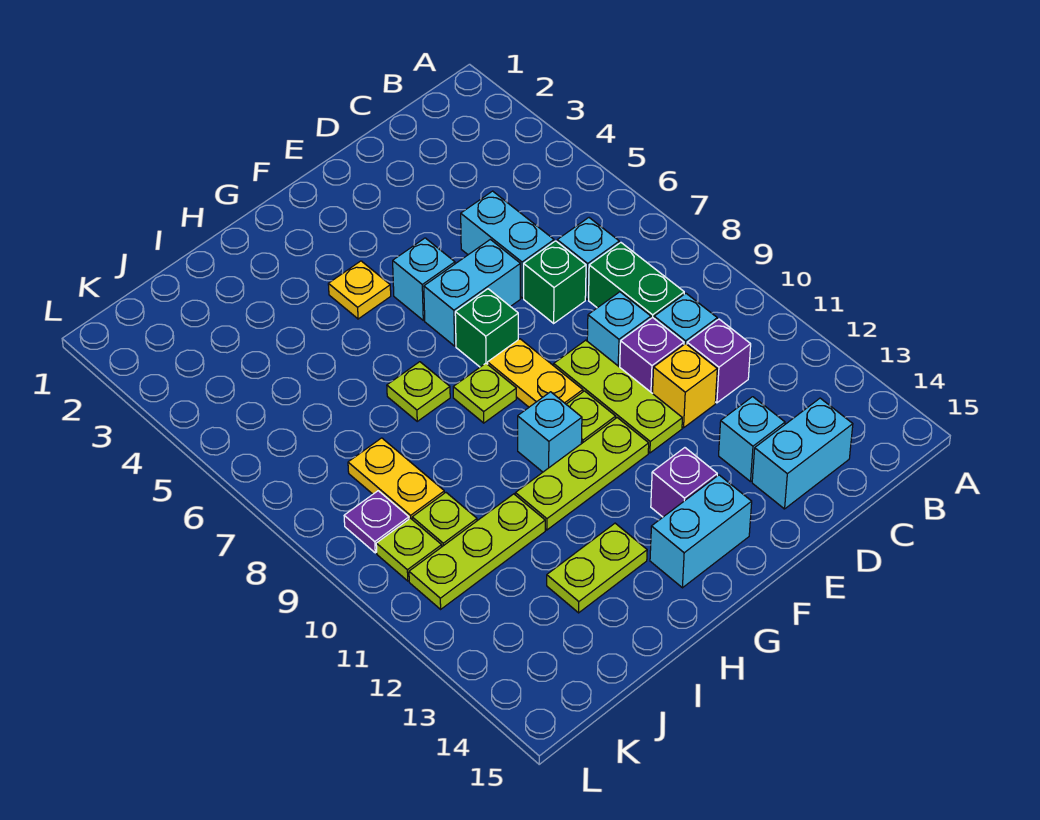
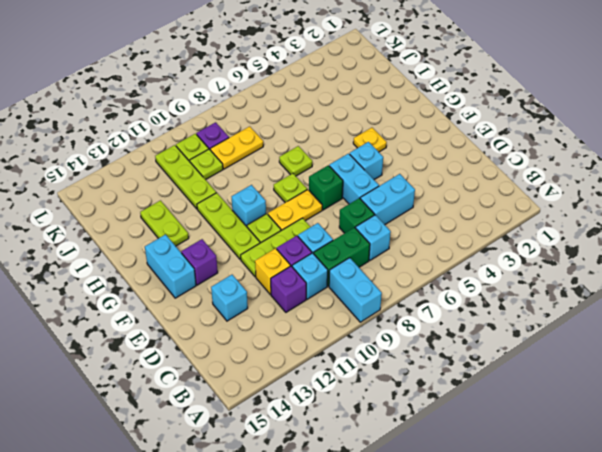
cyan 1x2 brick [752,398,853,509] -> cyan 1x2 brick moved to [329,258,382,322]

